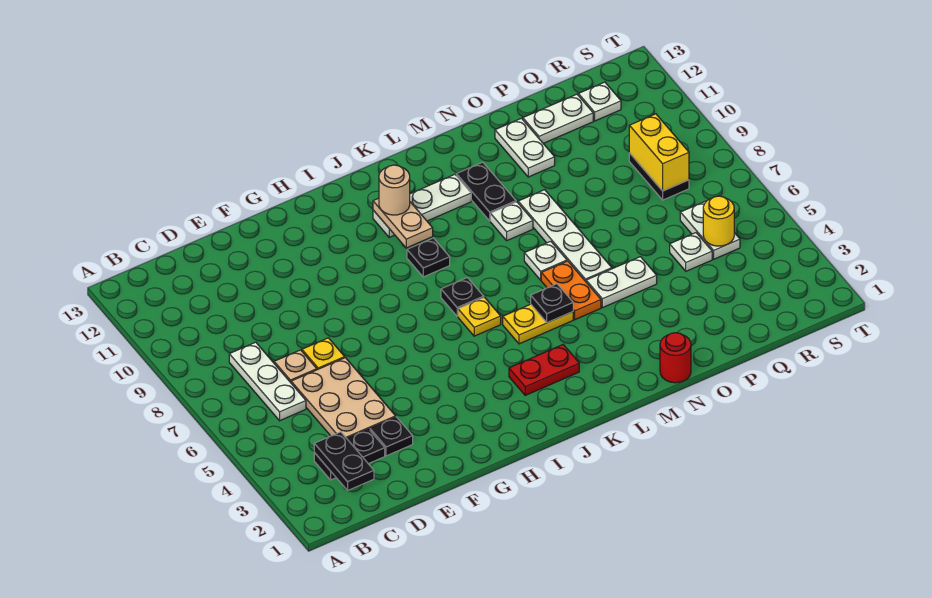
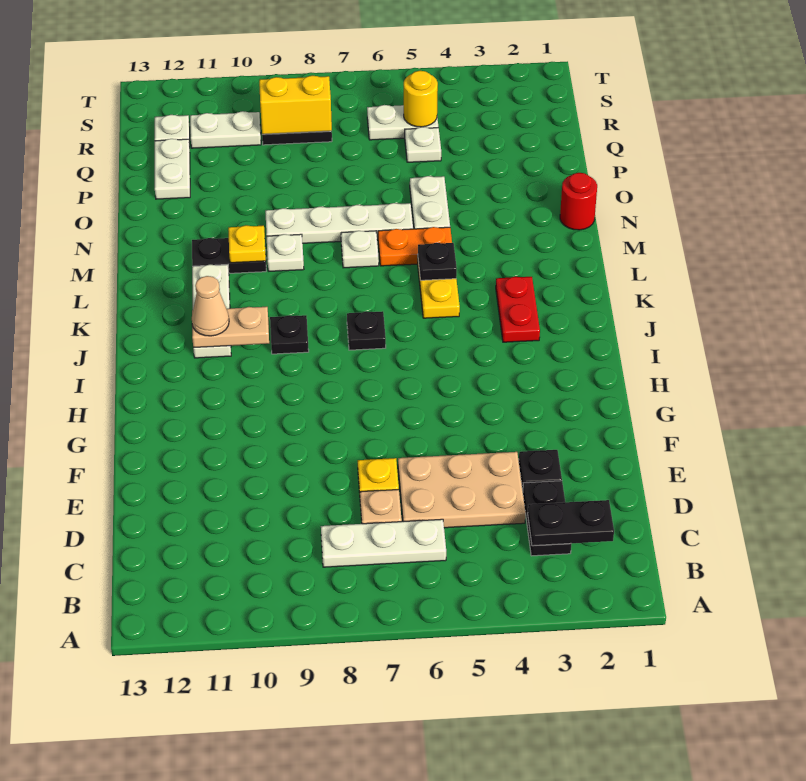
yellow 1x1 plate [458,297,501,336] -> yellow 1x1 plate moved to [228,225,266,263]
tan 1x1 round brick [379,165,410,215] -> tan 1x1 cone [192,276,229,336]
white 1x2 plate [495,118,555,177] -> white 1x2 plate moved to [190,111,261,148]

